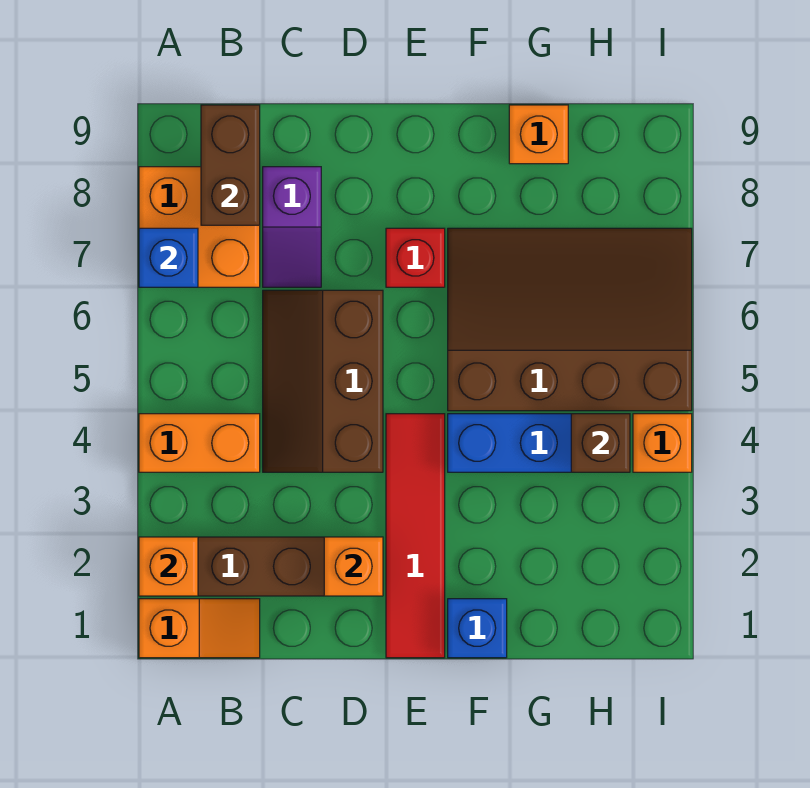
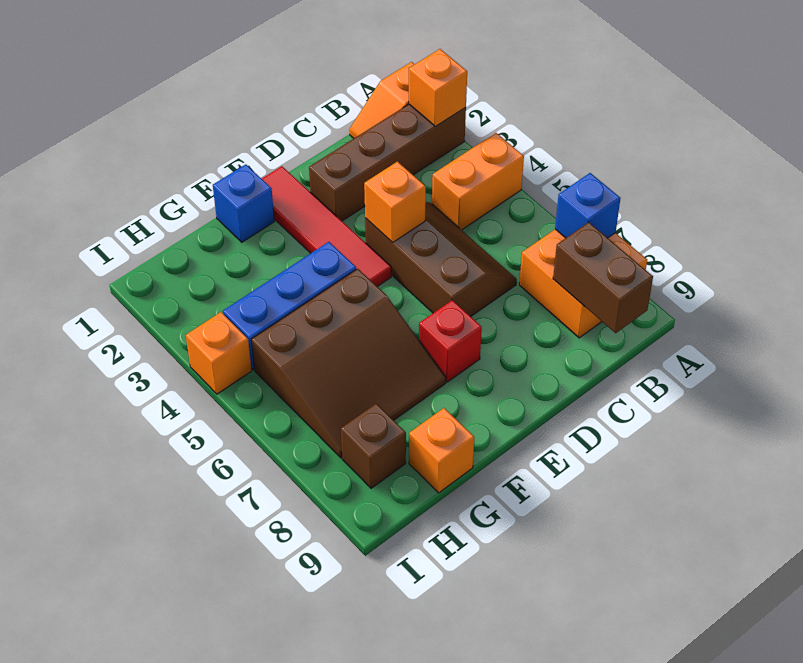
purple 1x2 slope [263,167,321,287] -> none
orange 1x1 brick [324,537,383,596] -> orange 1x1 brick moved to [364,162,426,242]
brown 3x4 slope [448,228,692,411] -> brown 3x3 slope [251,269,446,458]
brown 1x1 brick [571,414,630,472] -> brown 1x1 brick moved to [341,404,406,488]

